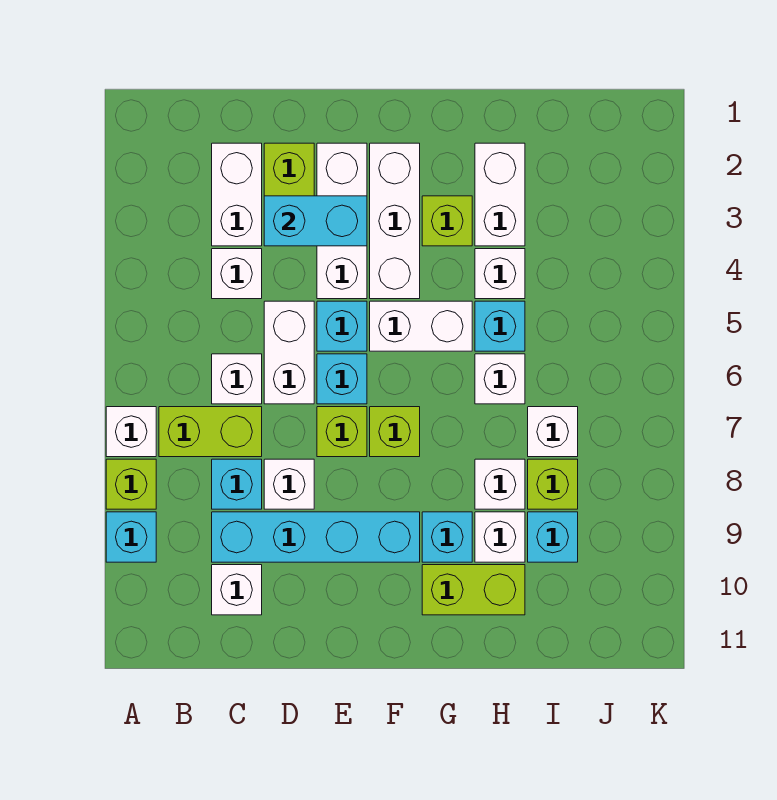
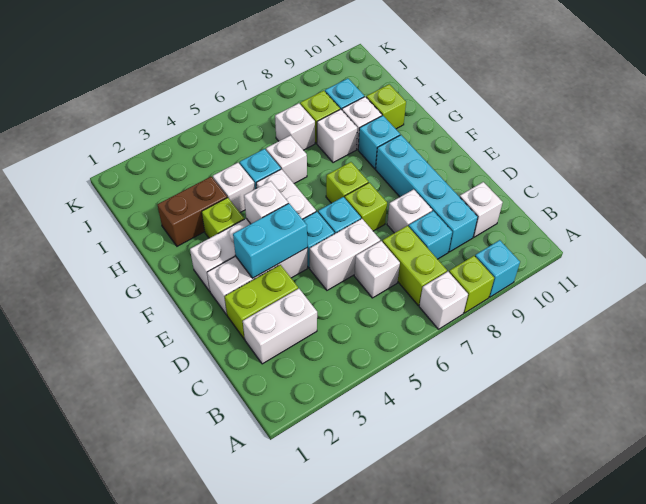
white 1x1 brick [212,249,262,299] -> white 1x1 brick moved to [244,181,288,224]
cyan 1x2 brick [264,196,367,246] -> cyan 1x2 brick turned to [233,203,307,278]
lime 1x2 brick [422,565,525,615] -> lime 1x1 brick [366,84,406,129]
white 1x2 brick [475,143,525,246] -> brown 1x2 brick [157,177,227,246]

